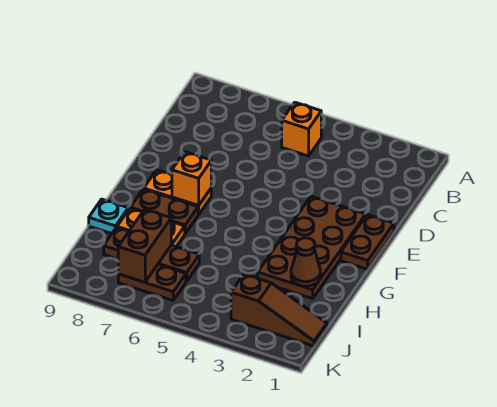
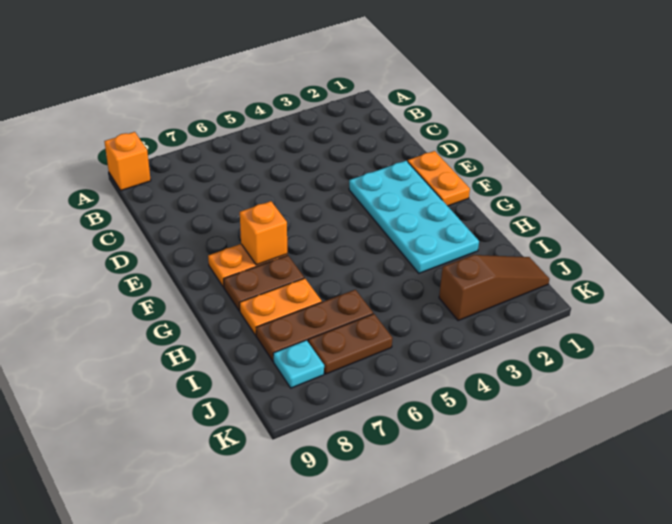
orange 1x1 brick [282,102,321,156] -> orange 1x1 brick moved to [104,132,151,190]
brown 1x2 plate [341,215,394,269] -> orange 1x2 plate [408,151,470,206]
brown 2x4 plate [258,196,366,299] -> cyan 2x4 plate [349,161,479,273]
brown 1x1 cone [291,238,321,286] -> none
cyan 1x1 plate [89,199,128,234] -> cyan 1x1 plate moved to [273,340,324,388]
brown 1x2 brick [118,209,171,282] -> none

